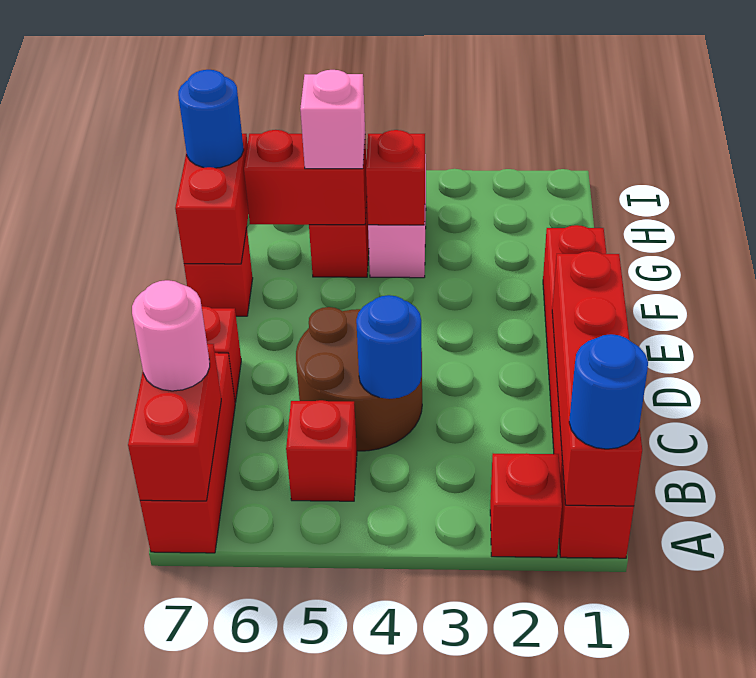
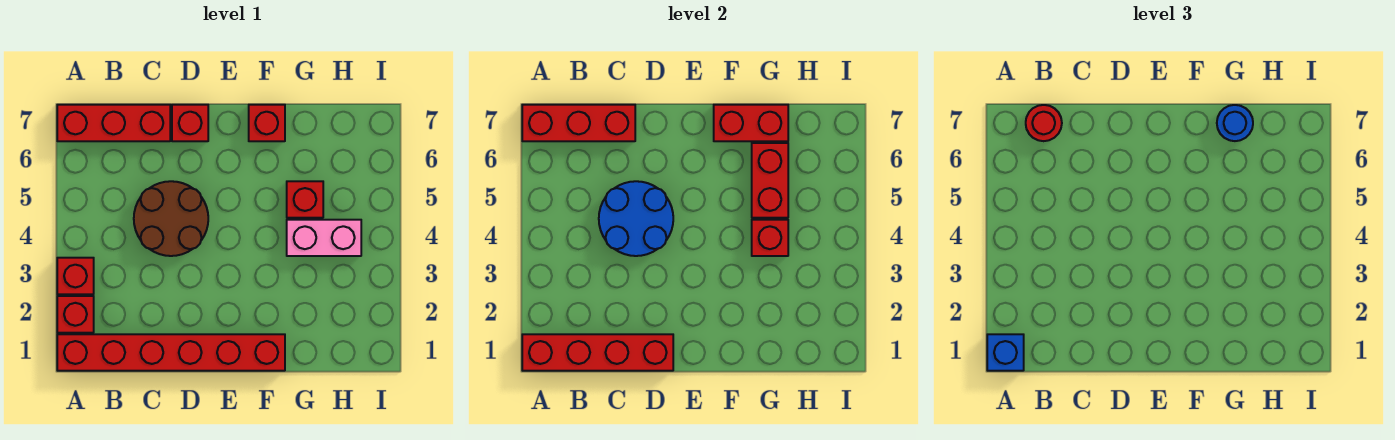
blue 1x1 round brick [569,334,648,449] -> blue 1x1 brick [987,334,1024,371]
red 1x2 brick [128,344,221,501] -> red 1x3 brick [522,105,635,141]
red 1x1 brick [286,400,357,501] -> red 1x1 brick moved to [57,258,94,294]
pink 1x1 round brick [132,280,210,391] -> red 1x1 round brick [1026,105,1062,141]
blue 1x1 round brick [356,295,422,399] -> blue 2x2 round brick [599,181,673,256]
pink 1x1 brick [300,70,365,169] -> none

